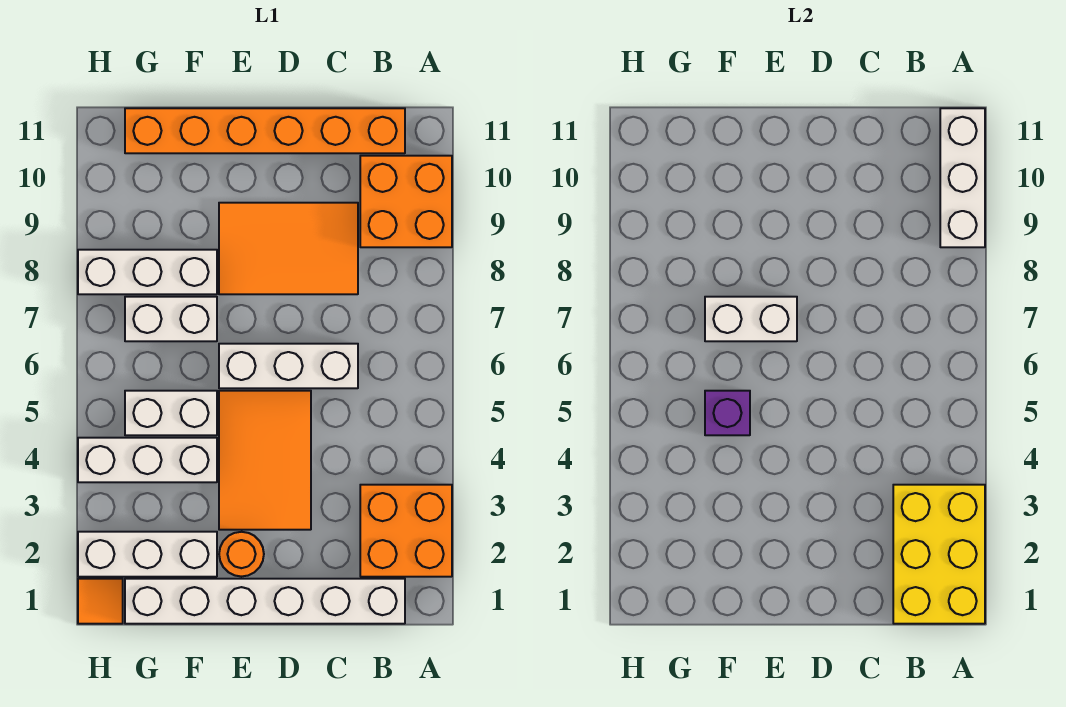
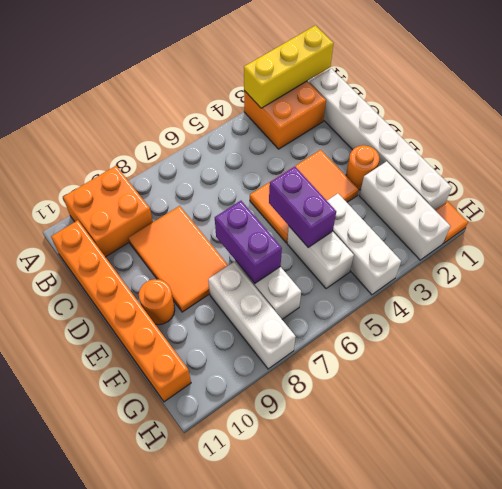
yellow 2x3 brick [893,485,985,624] -> yellow 1x3 brick [244,25,334,108]
white 1x3 brick [940,108,985,247] -> none
white 1x3 brick [219,344,358,388] -> none
white 1x2 brick [705,297,797,341] -> purple 1x2 brick [215,201,282,283]
none -> orange 1x1 round brick [139,279,175,325]
purple 1x1 brick [705,391,750,435] -> purple 1x2 brick [269,166,336,247]

